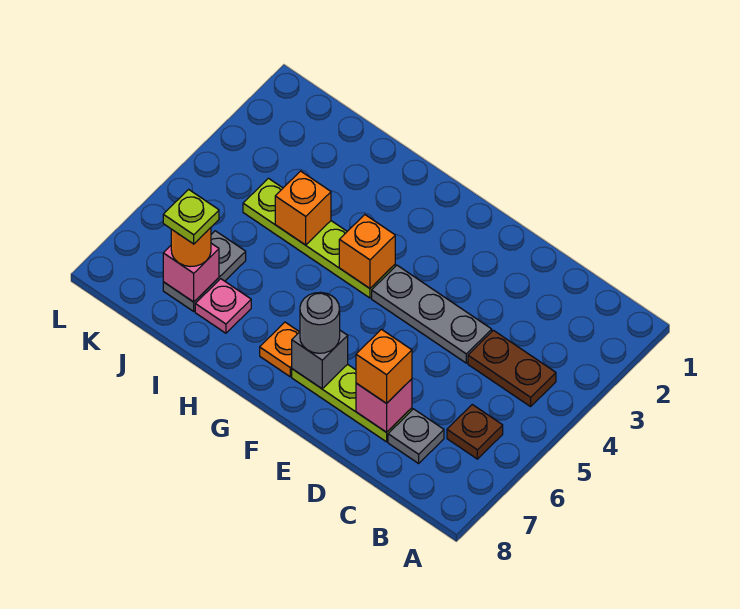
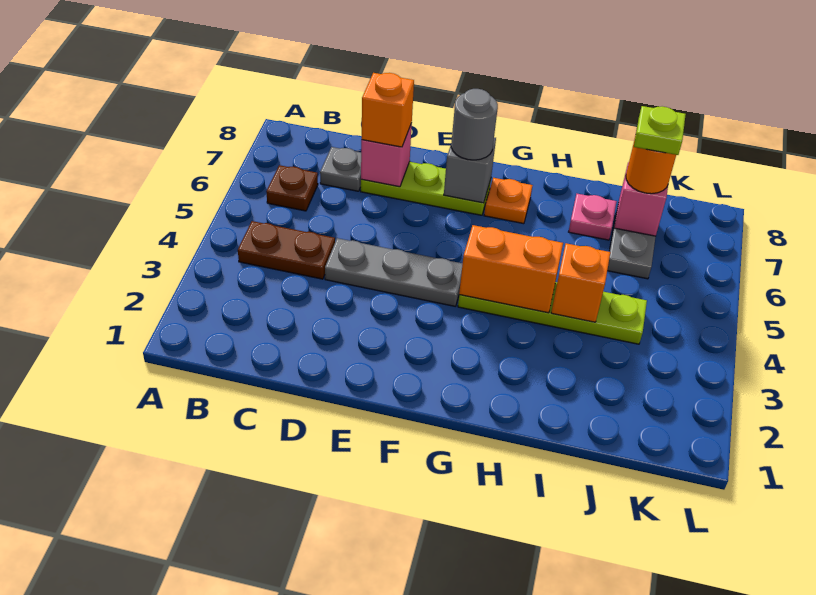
orange 1x1 brick [339,215,395,288] -> orange 1x2 brick [459,225,563,313]

